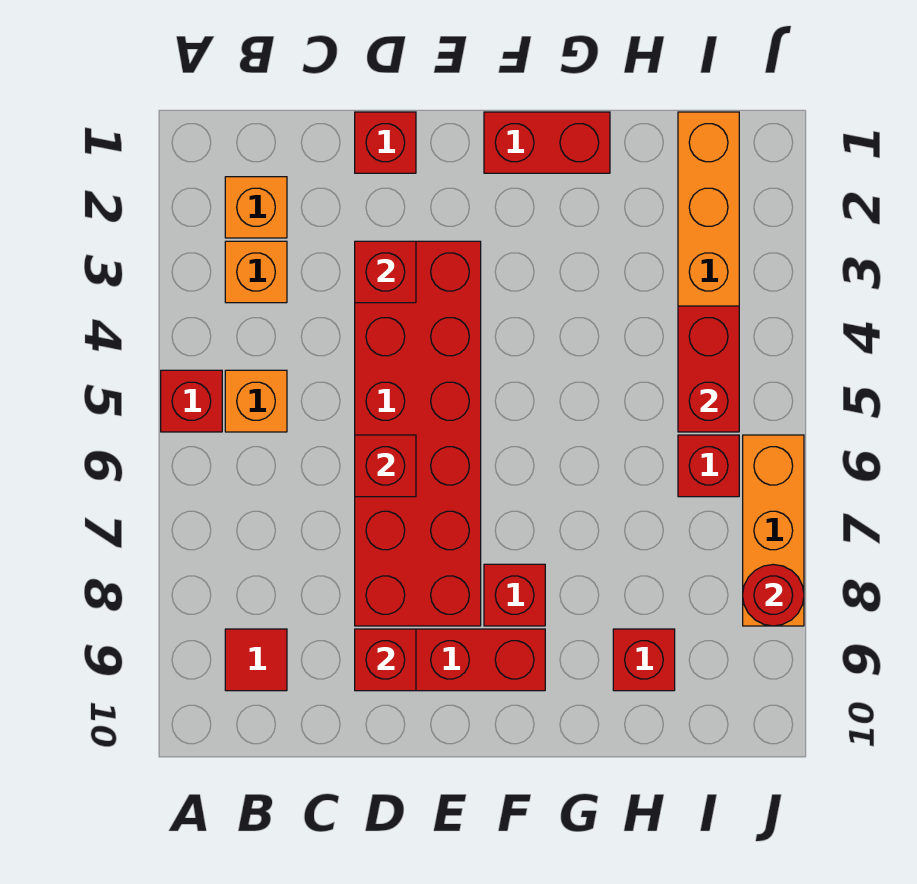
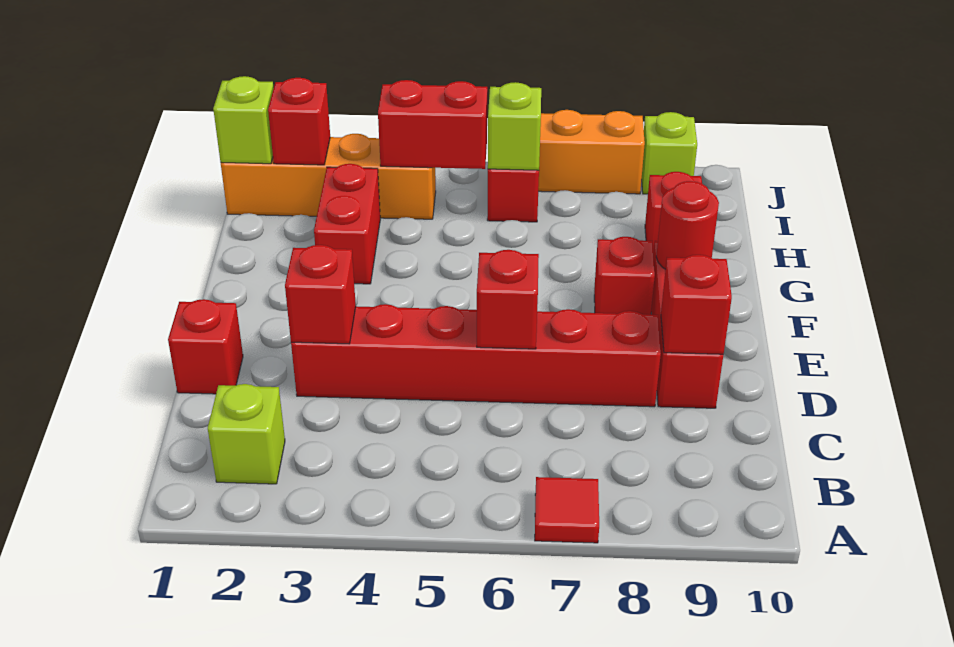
red 1x1 brick [161,370,222,432] -> red 1x1 brick moved to [268,78,330,165]
orange 1x1 brick [225,177,287,238] -> lime 1x1 brick [208,384,285,484]
orange 1x1 brick [225,241,287,303] -> none
orange 1x1 brick [225,370,287,432] -> none
red 1x1 tile [225,629,287,691] -> red 1x1 tile moved to [535,477,599,543]
red 2x6 brick [355,241,481,626] -> red 1x6 brick [291,304,661,407]
red 1x2 brick [484,112,610,173] -> red 1x2 brick moved to [314,164,380,284]
none -> lime 1x1 brick [213,76,274,164]
none -> lime 1x1 brick [488,82,541,170]
red 1x1 round brick [743,564,804,626] -> red 1x1 round brick moved to [656,181,719,269]
none -> lime 1x1 brick [642,112,697,194]

